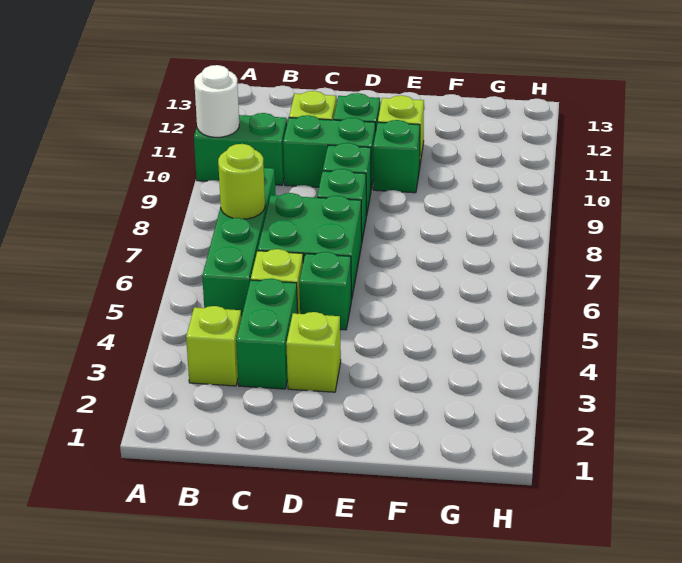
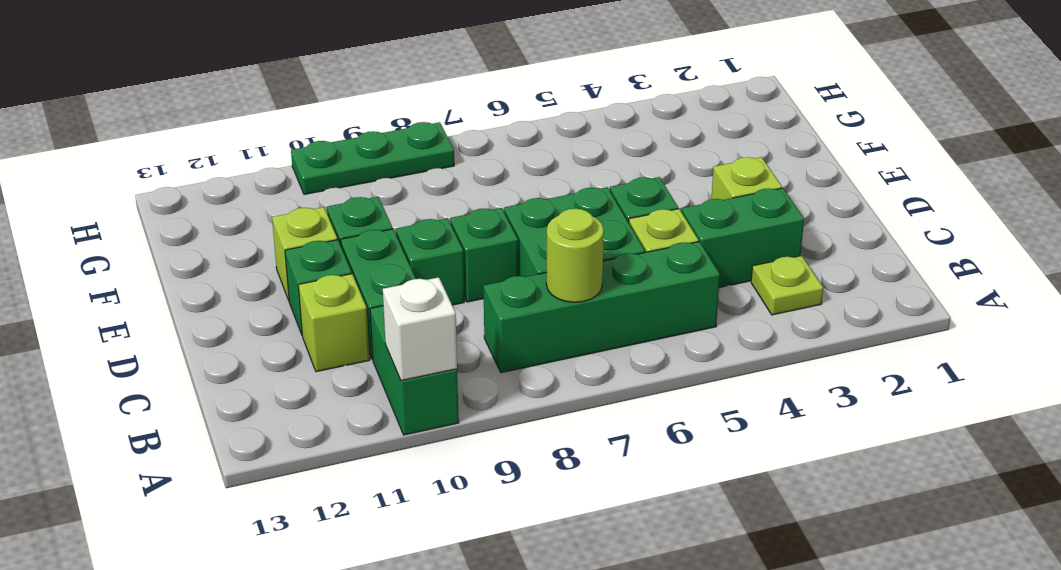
white 1x1 round brick [194,65,239,137] -> white 1x1 brick [383,277,457,381]
lime 1x1 brick [186,306,241,386] -> lime 1x1 plate [751,256,823,315]
none -> green 1x3 plate [291,122,454,194]

